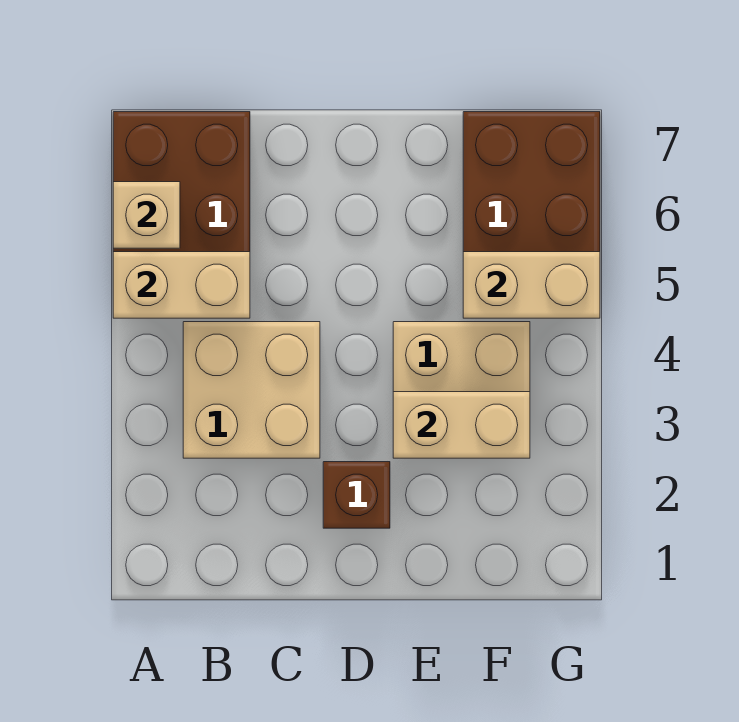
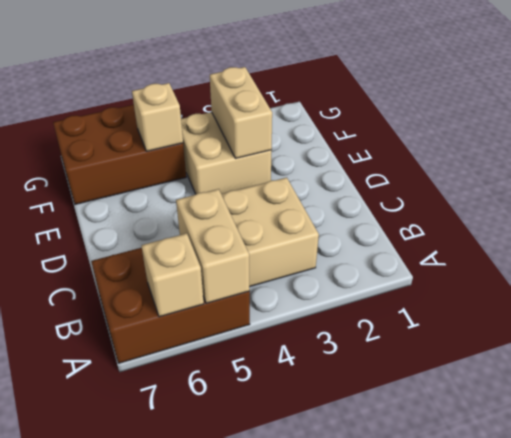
brown 1x1 brick [323,462,390,528] -> none
tan 1x2 brick [463,252,600,318] -> tan 1x1 brick [132,83,183,151]

